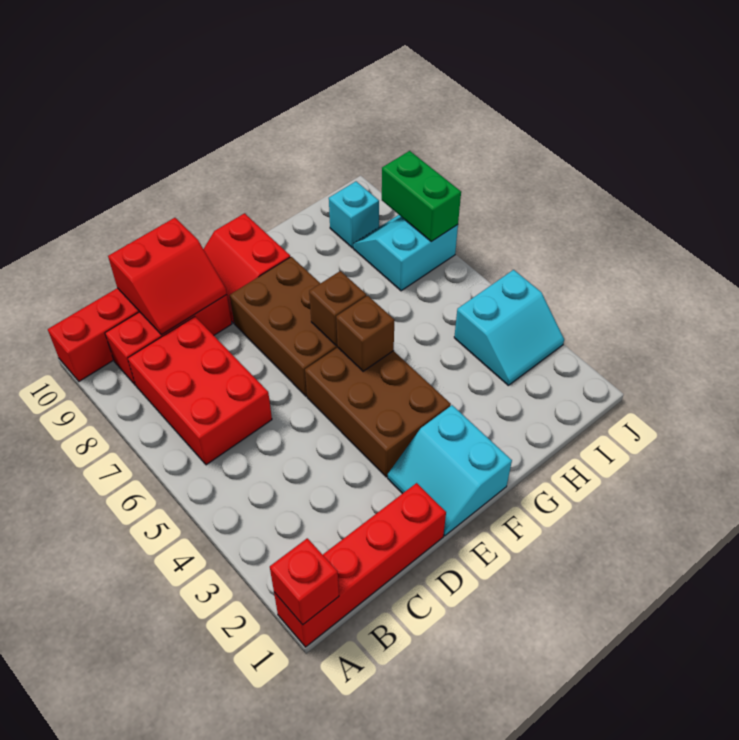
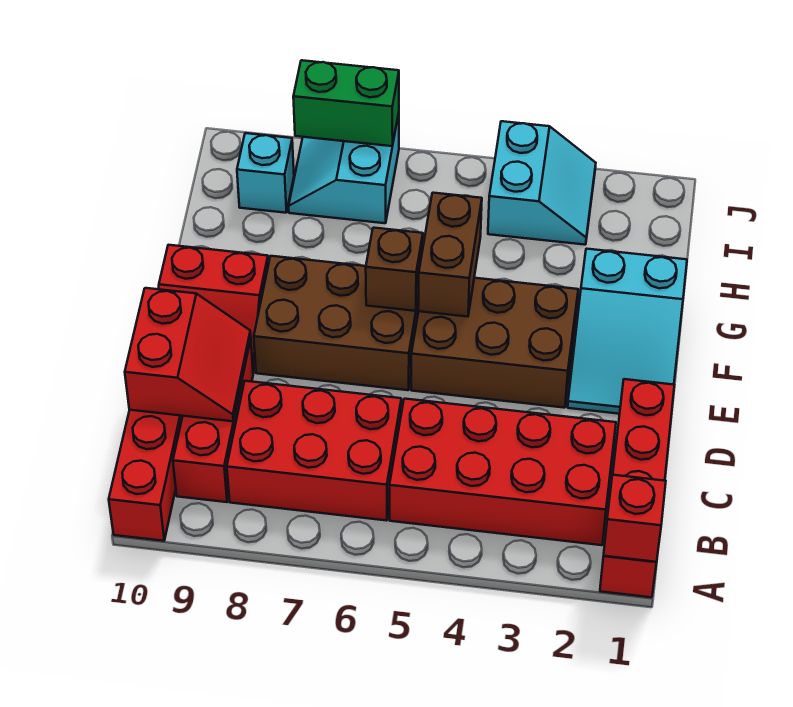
none -> red 2x4 brick [390,399,616,545]
cyan 2x2 slope [388,405,512,536] -> cyan 2x3 slope [568,249,687,414]
brown 1x1 brick [336,296,394,371] -> brown 1x2 brick [418,193,482,317]

